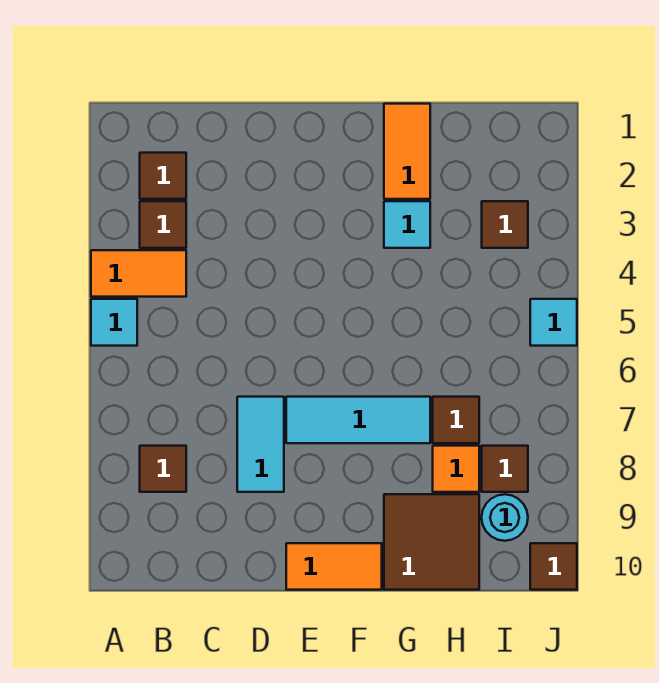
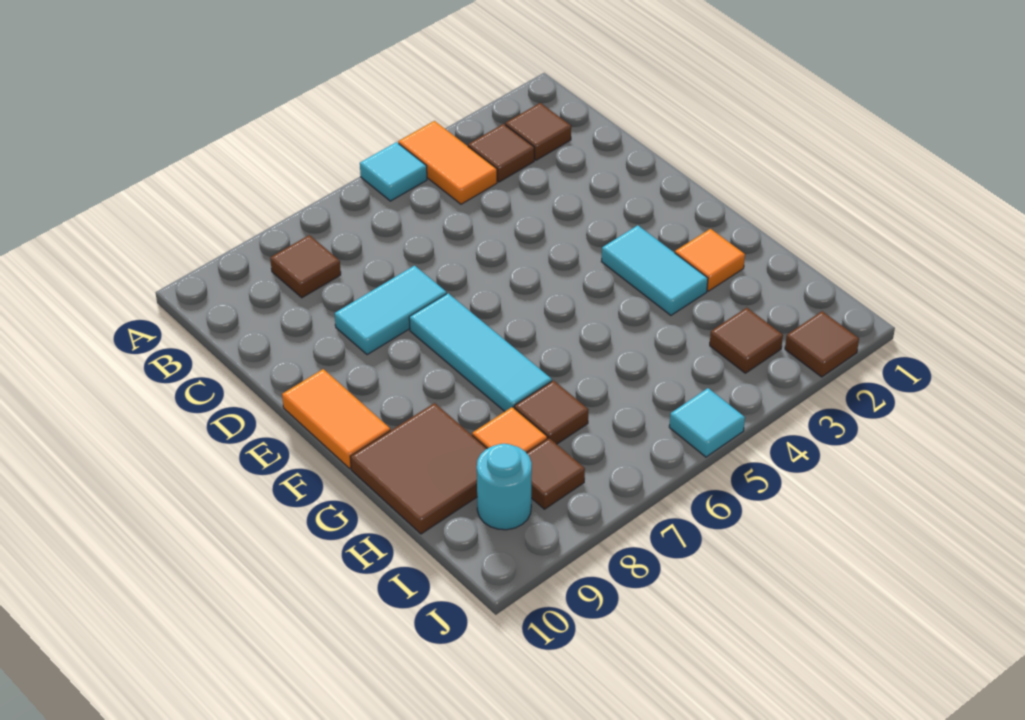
orange 1x2 tile [384,104,430,199] -> orange 1x1 tile [675,229,745,291]
cyan 1x1 tile [384,201,430,248] -> cyan 1x2 tile [601,225,708,315]
brown 1x1 tile [530,543,577,590] -> brown 1x1 tile moved to [785,311,859,377]

